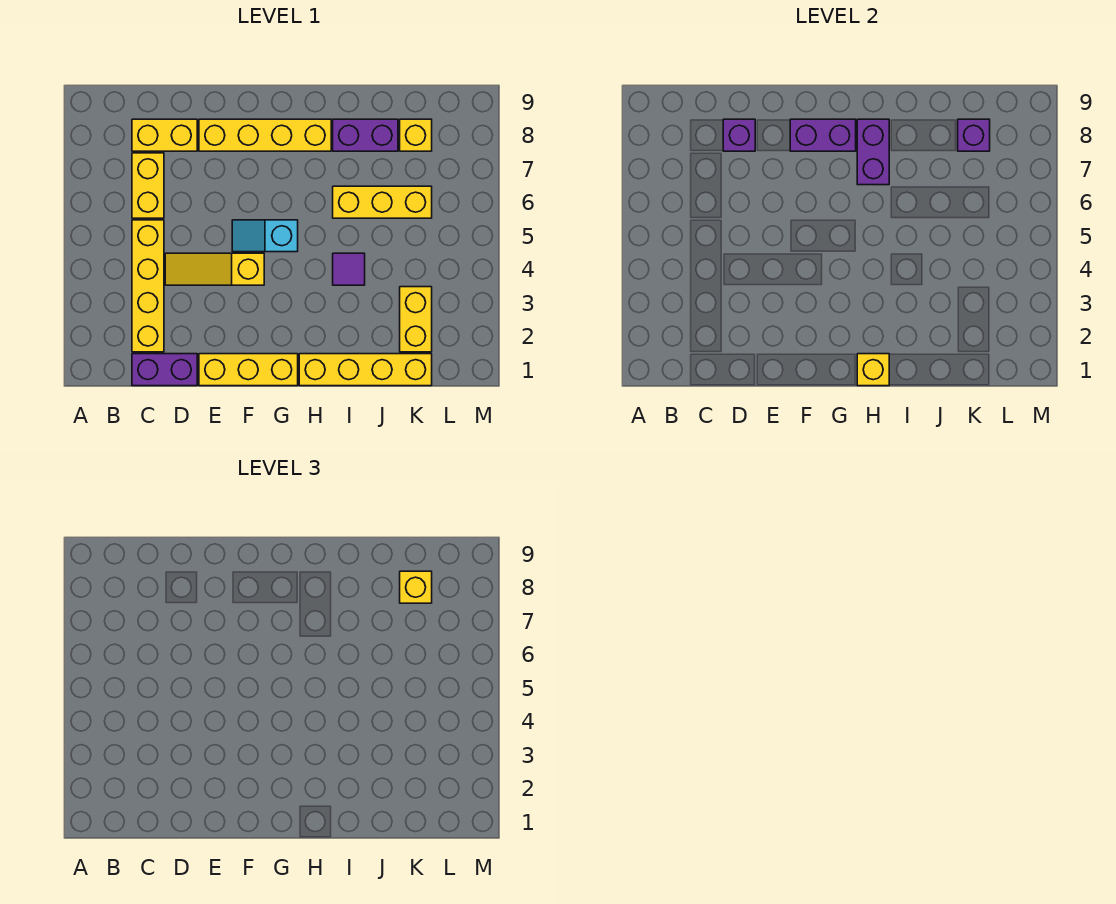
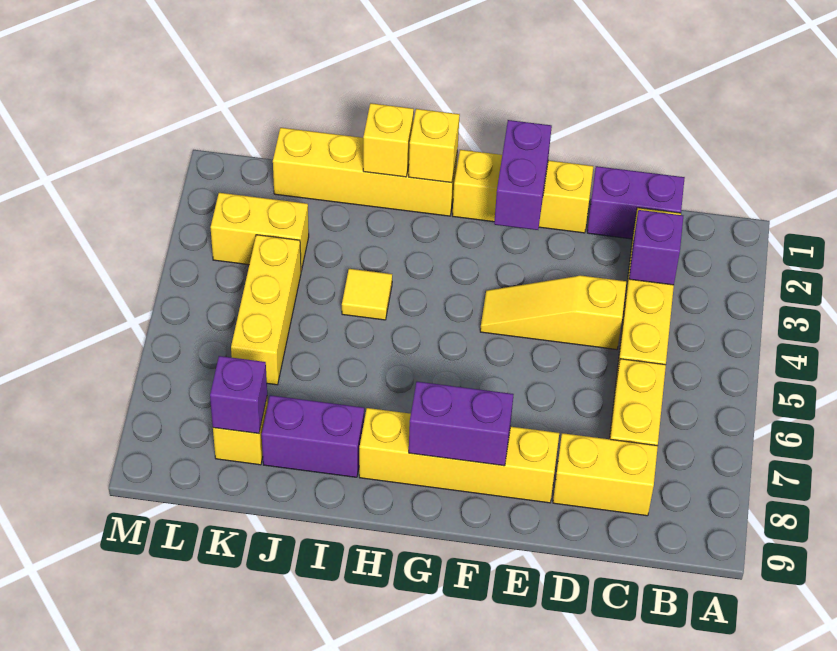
yellow 1x3 slope [165,253,264,285] -> yellow 1x3 slope turned to [480,276,626,350]
purple 1x1 brick [723,119,755,151] -> purple 1x1 brick moved to [629,210,683,285]
cyan 1x2 slope [232,220,298,252] -> none
purple 1x2 brick [857,119,889,185] -> purple 1x2 brick moved to [494,120,552,230]
purple 1x1 tile [333,253,365,285] -> yellow 1x1 tile [342,269,392,320]
yellow 1x3 brick [333,186,432,218] -> yellow 1x3 brick turned to [231,235,301,385]
yellow 1x2 brick [400,287,432,352] -> yellow 1x2 brick turned to [211,193,309,271]
yellow 1x1 brick [400,571,432,603] -> yellow 1x1 brick moved to [363,103,414,177]

